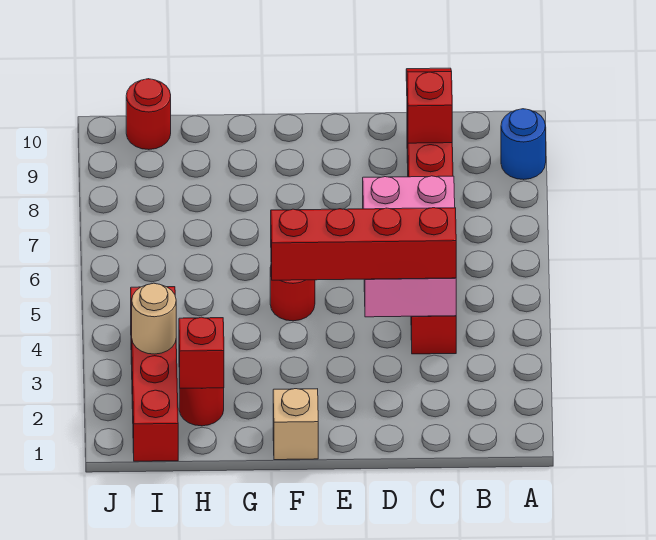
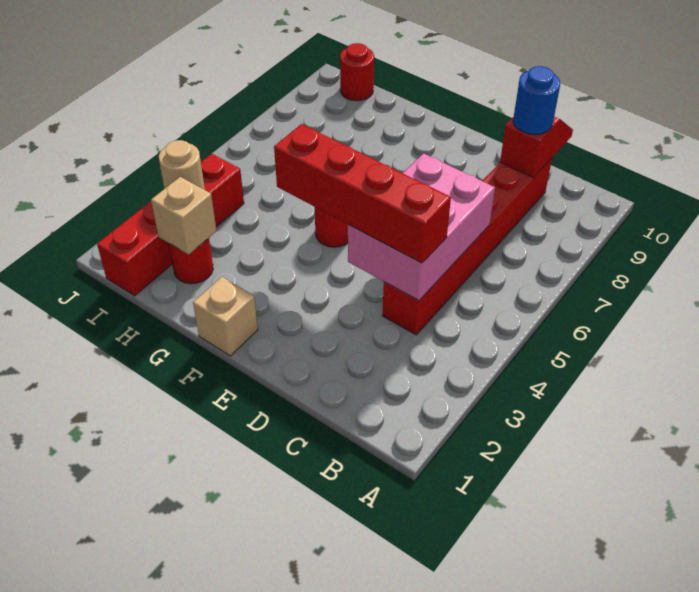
blue 1x1 round brick [501,109,546,180] -> blue 1x1 round brick moved to [513,66,560,135]
red 1x1 brick [179,317,224,388] -> tan 1x1 brick [151,177,216,254]

